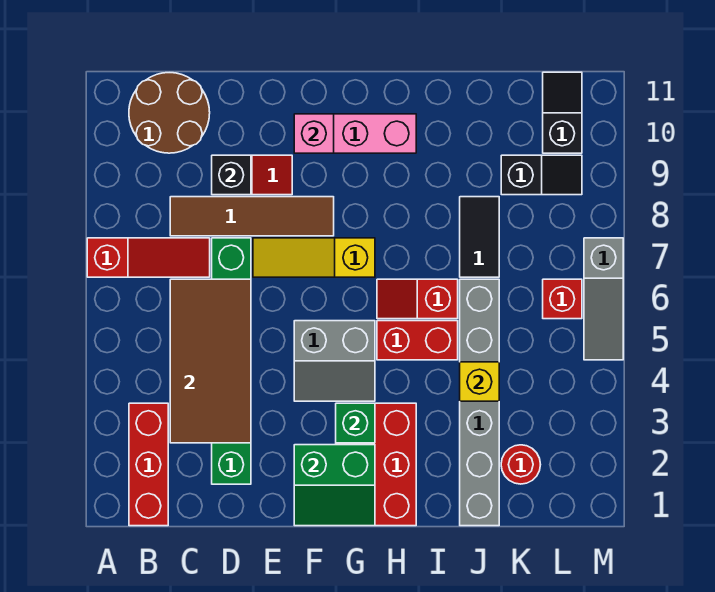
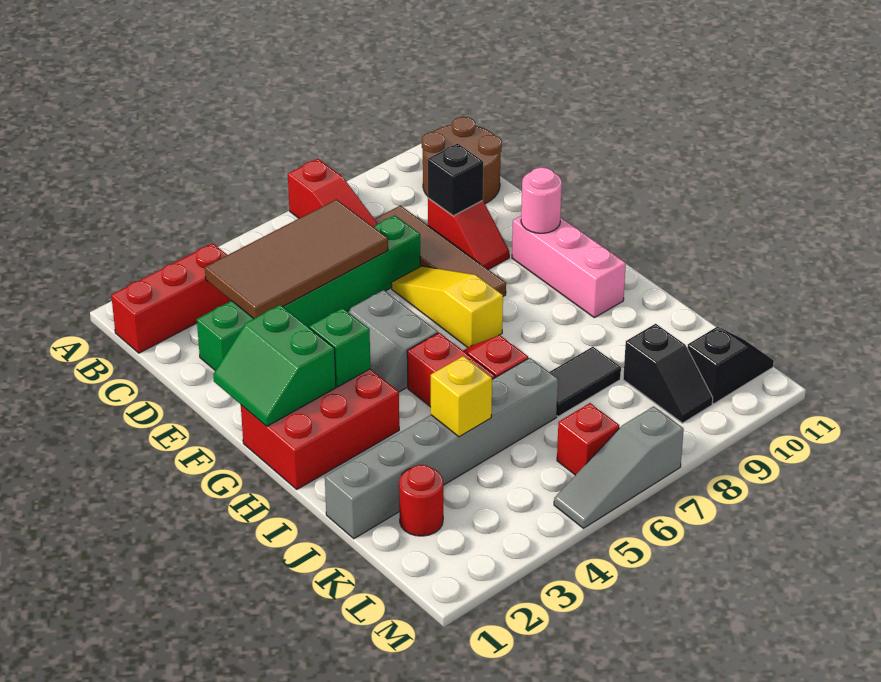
pink 1x1 brick [294,114,334,153] -> pink 1x1 round brick [521,167,562,233]

